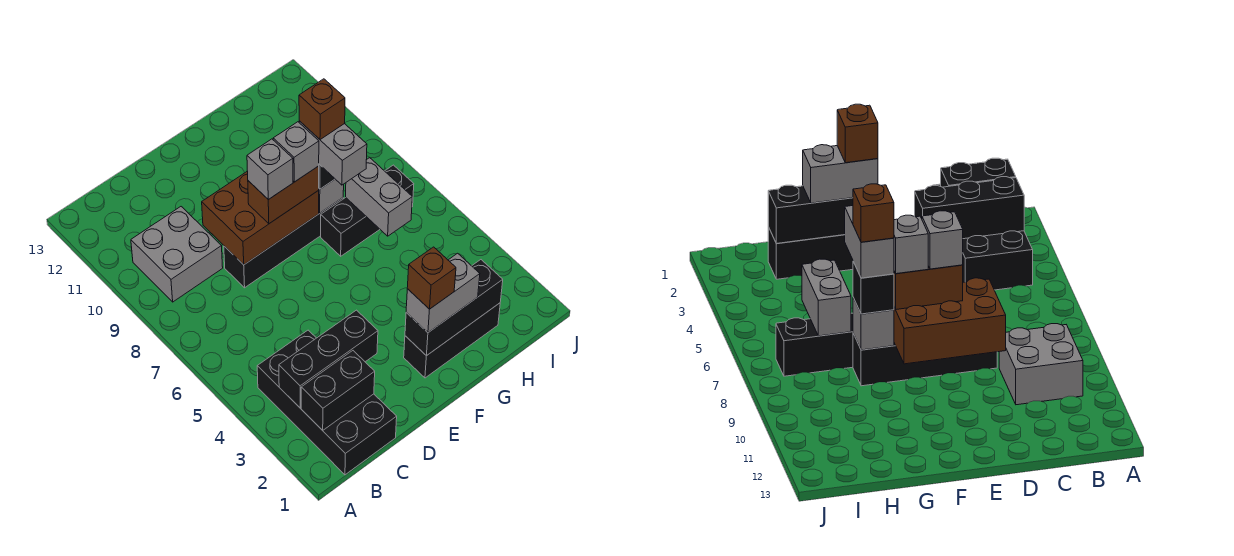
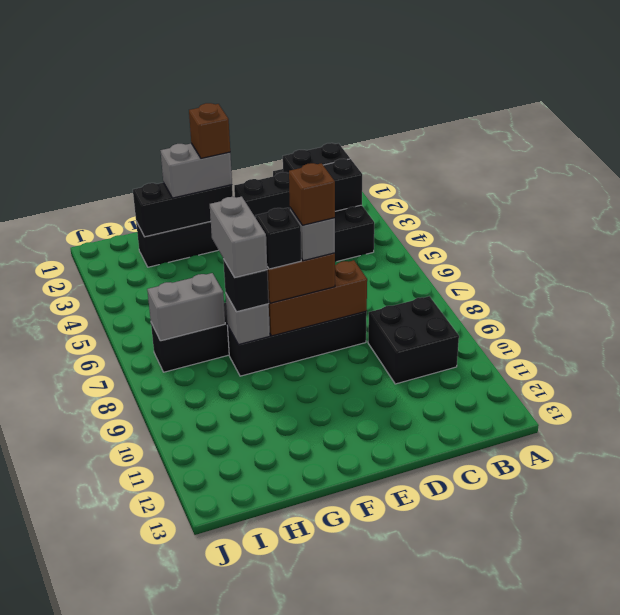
black 1x3 brick [279,310,378,408] -> black 1x4 brick [234,159,362,218]
grey 2x2 brick [131,207,223,302] -> black 2x2 brick [368,296,459,384]
brown 2x3 brick [202,171,319,265] -> brown 1x3 brick [269,260,367,336]
grey 1x1 brick [273,122,319,182] -> black 1x1 brick [256,208,301,269]
brown 1x1 brick [299,79,345,140] -> brown 1x1 brick moved to [289,163,335,225]
grey 1x2 brick [346,158,412,236] -> grey 1x2 brick turned to [147,273,225,341]

